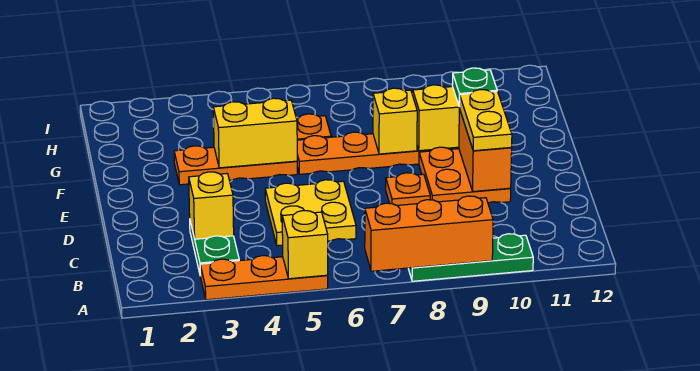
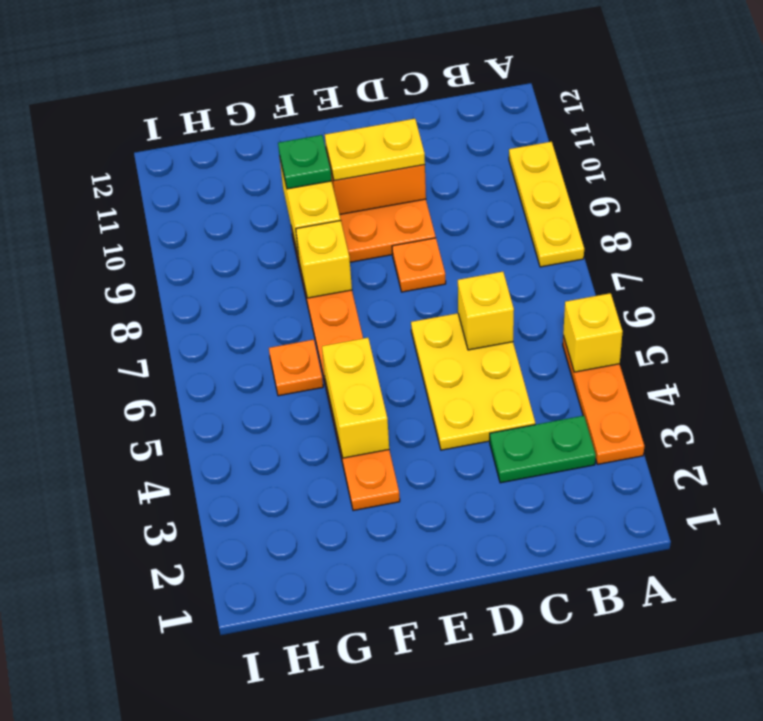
orange 1x3 brick [365,196,493,271] -> none
green 1x3 plate [408,234,533,281] -> yellow 1x3 plate [509,142,584,267]
yellow 1x1 brick [189,172,234,239] -> yellow 1x1 brick moved to [458,272,514,350]
yellow 2x2 plate [265,180,356,246] -> yellow 2x3 plate [411,313,535,450]

